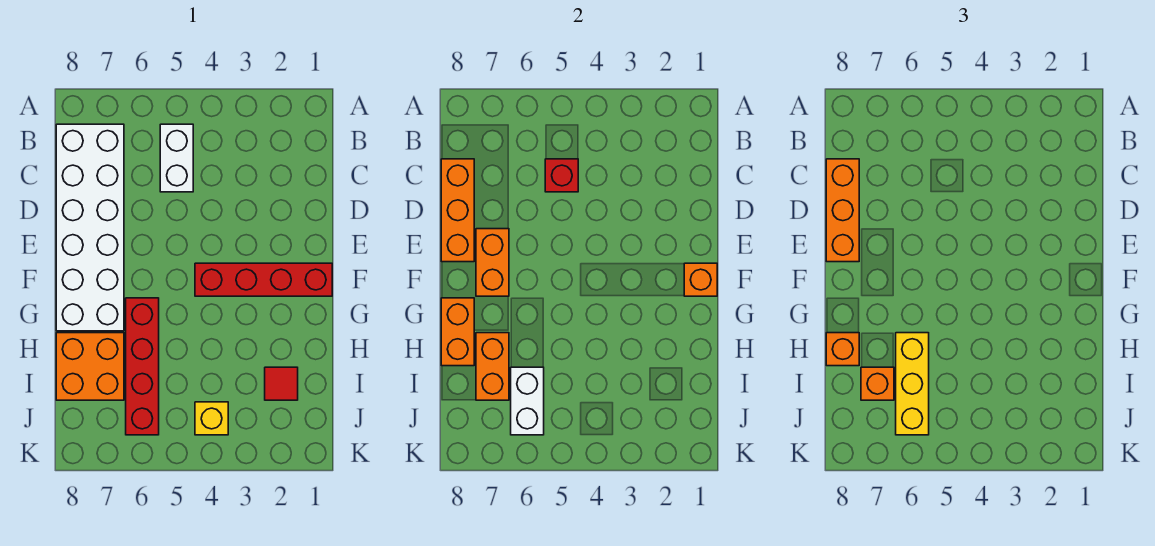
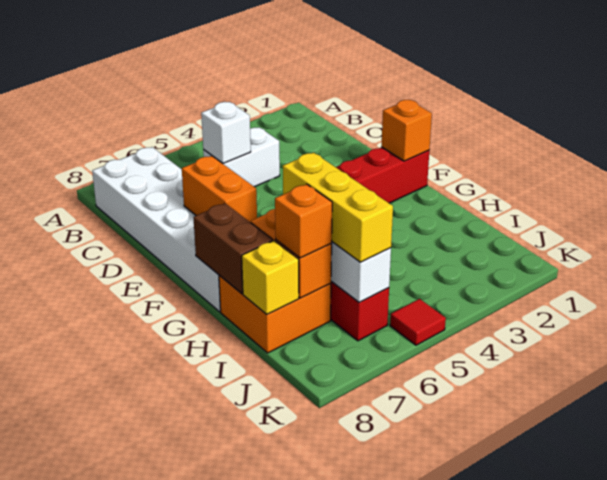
white 1x2 brick [160,124,193,192] -> white 1x2 brick turned to [203,127,280,187]
red 1x1 brick [545,159,578,192] -> white 1x1 brick [201,102,251,164]
orange 1x3 brick [441,159,474,262] -> none
orange 1x3 brick [826,159,859,262] -> none
orange 1x2 brick [441,298,474,366] -> brown 1x2 brick [193,203,273,294]
orange 1x1 brick [826,333,859,366] -> none
red 1x1 tile [265,367,298,400] -> red 1x1 tile moved to [390,299,446,345]
yellow 1x1 brick [195,402,228,435] -> yellow 1x1 brick moved to [242,241,299,314]

